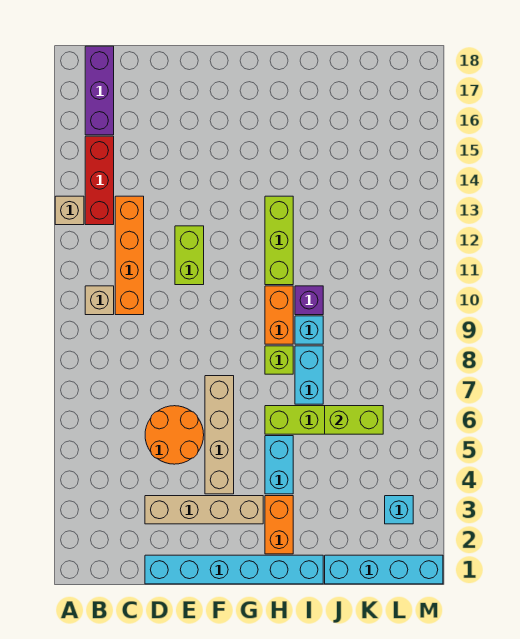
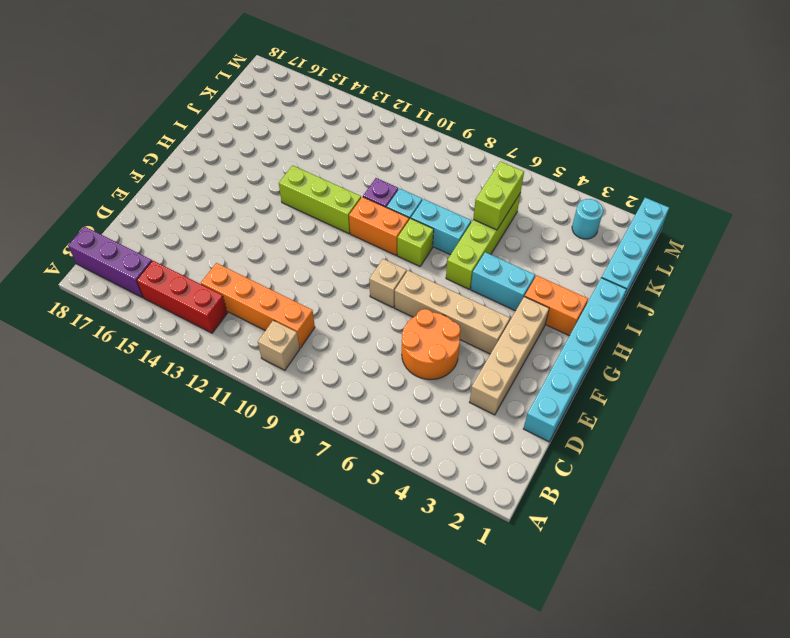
tan 1x1 brick [55,196,84,225] -> tan 1x1 brick moved to [369,259,407,307]
lime 1x2 brick [175,226,204,285] -> none
cyan 1x1 brick [385,496,413,524] -> cyan 1x1 round brick [572,199,603,239]

